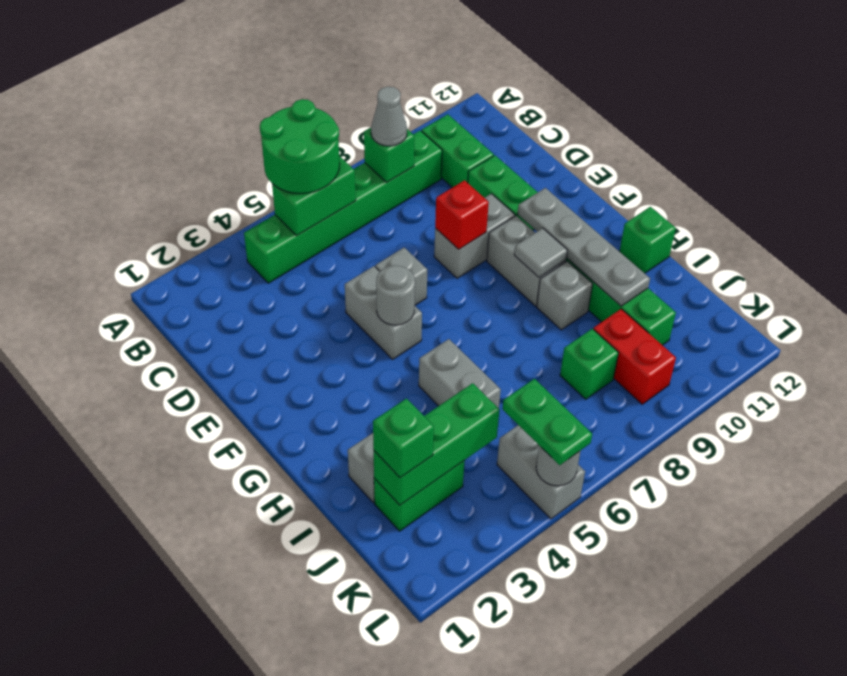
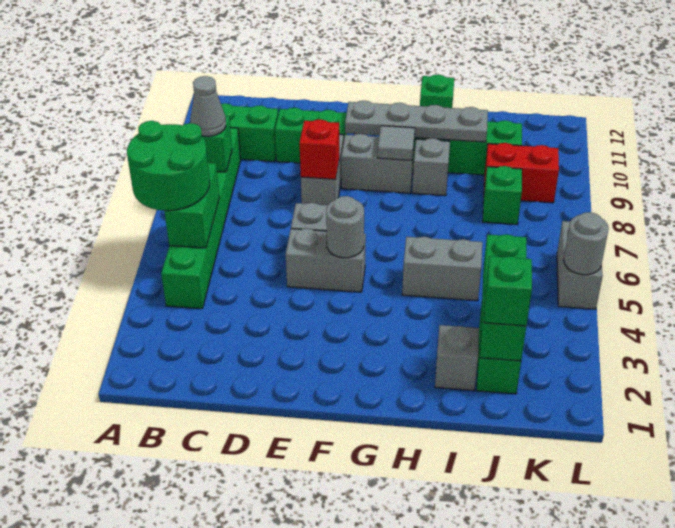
grey 1x2 brick [497,425,585,519] -> grey 1x2 brick turned to [557,221,603,309]
green 1x2 plate [503,379,592,465] -> none

